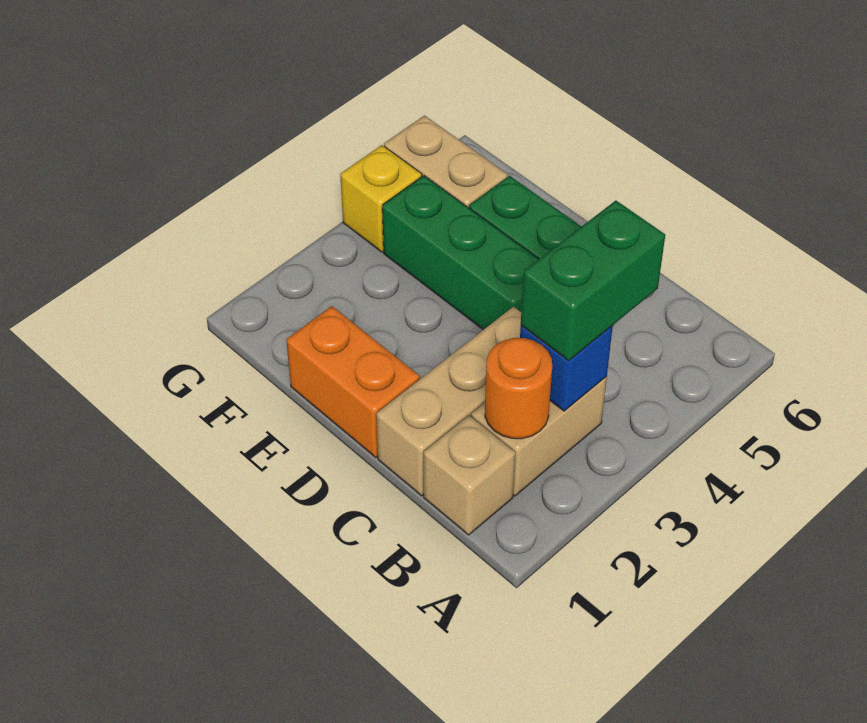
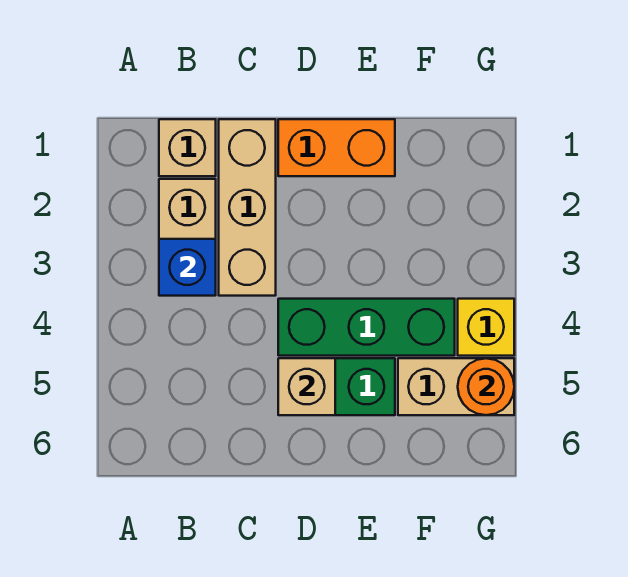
orange 1x1 round brick [485,338,552,439] -> orange 1x1 round brick moved to [458,358,514,415]
green 1x2 brick [521,201,665,361] -> none
none -> tan 1x1 brick [278,358,335,415]

